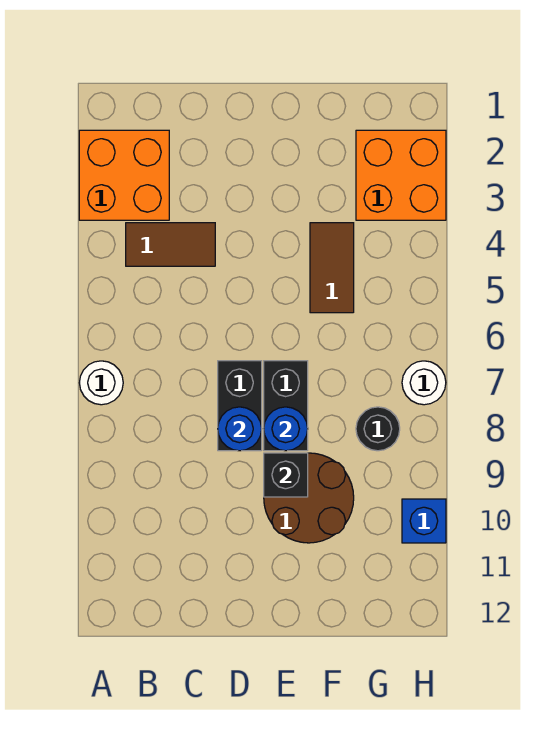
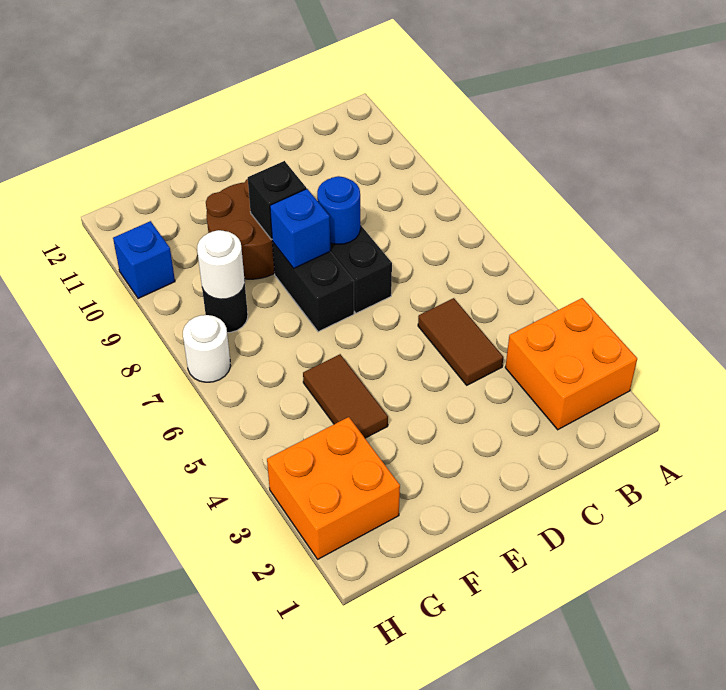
white 1x1 round brick [79,361,123,405] -> white 1x1 round brick moved to [197,230,245,299]
brown 1x2 tile [126,223,215,266] -> brown 1x2 tile turned to [418,298,504,385]
blue 1x1 round brick [264,407,308,451] -> blue 1x1 brick [270,189,330,268]

